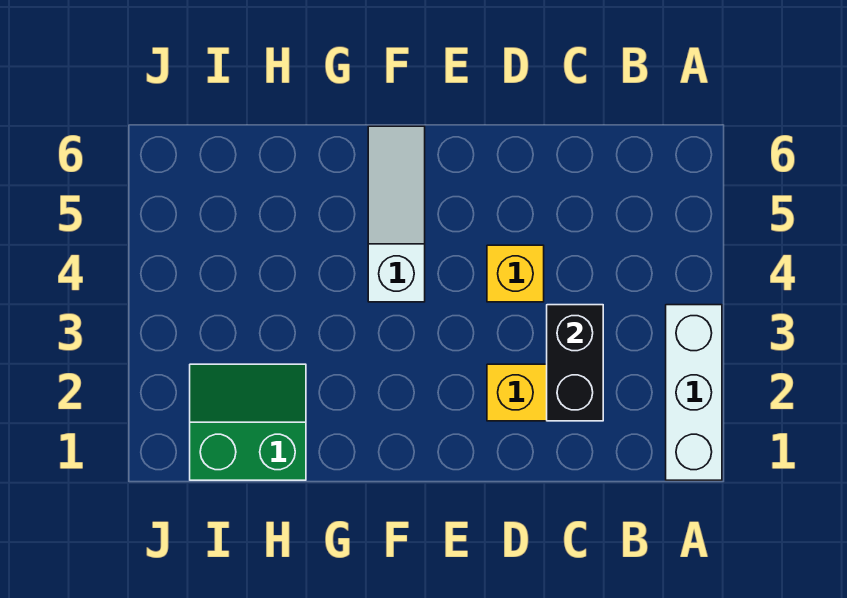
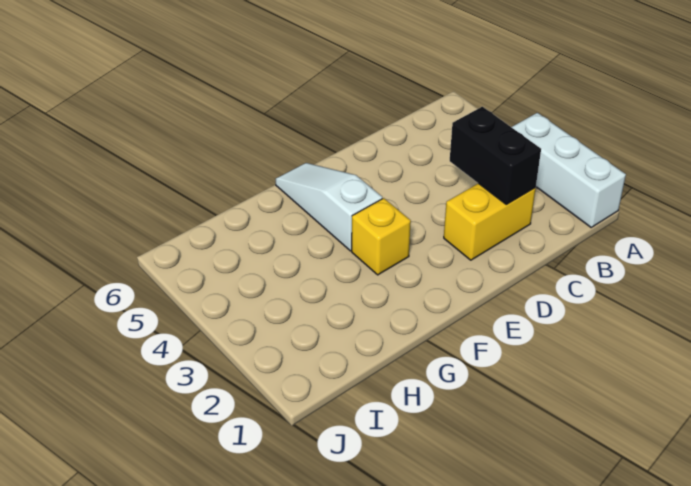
yellow 1x1 brick [487,245,544,302] -> yellow 1x1 brick moved to [352,198,411,275]
green 2x2 slope [190,364,306,480] -> none

